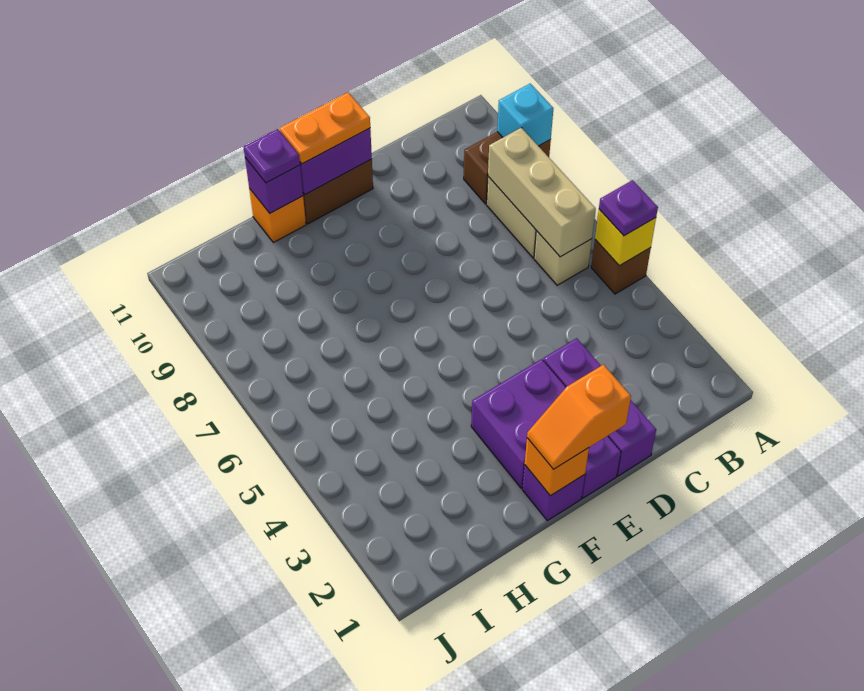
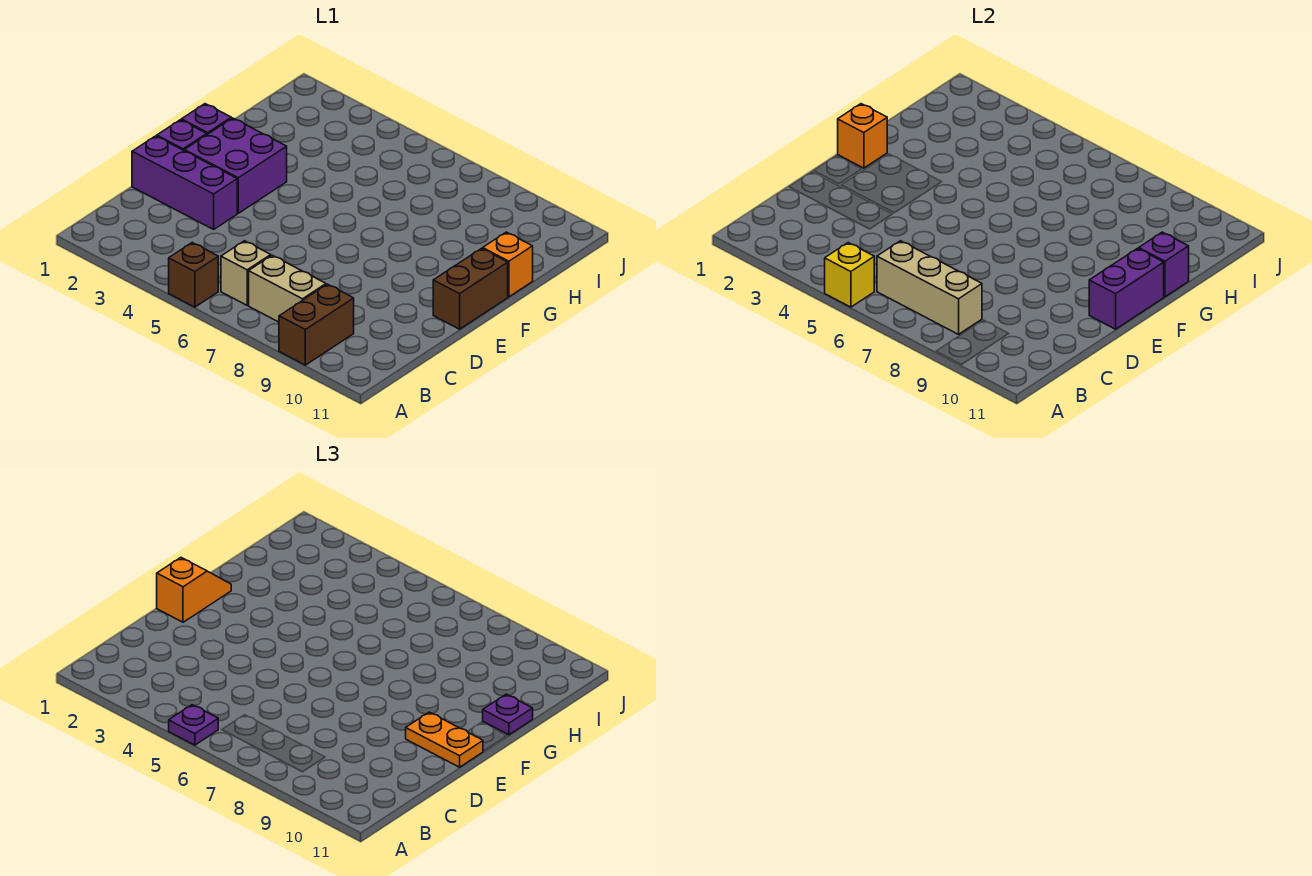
cyan 1x1 brick [497,84,553,146] -> none
orange 1x2 plate [279,92,370,164] -> orange 1x2 plate turned to [406,712,483,767]

